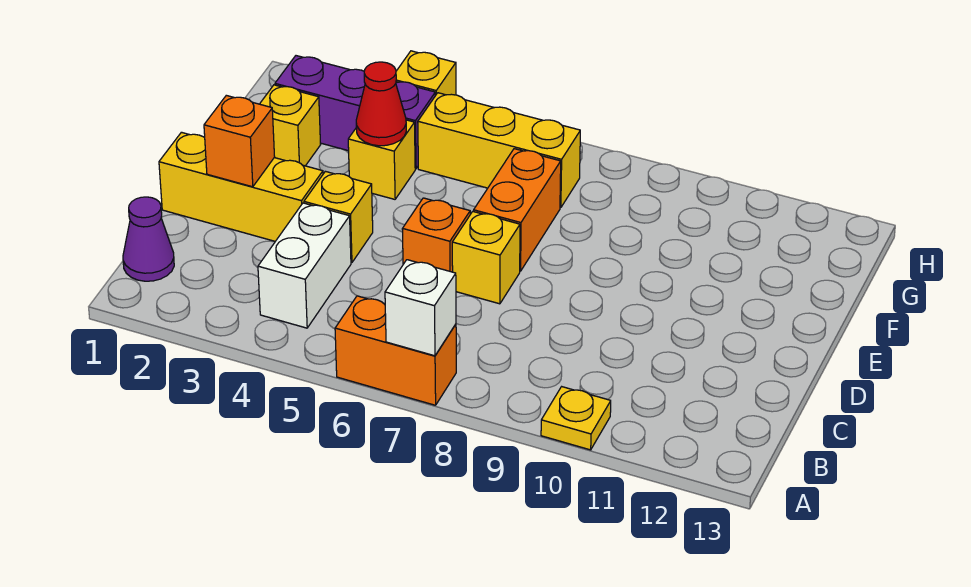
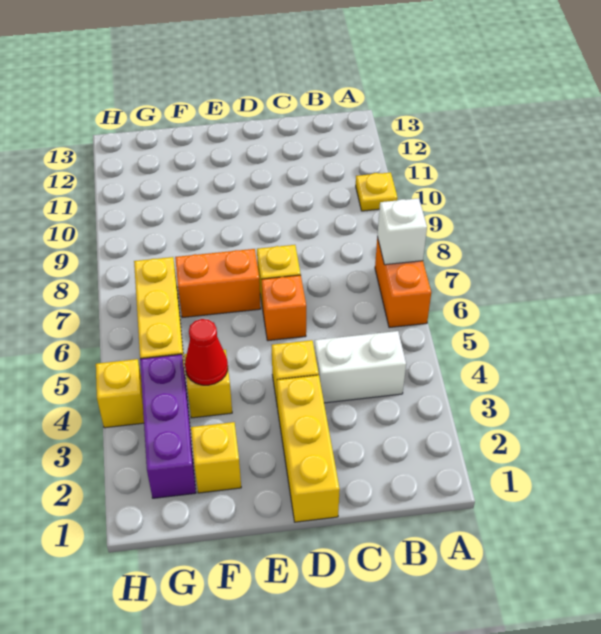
purple 1x1 cone [123,197,174,281] -> none
orange 1x1 brick [204,95,275,187] -> none

